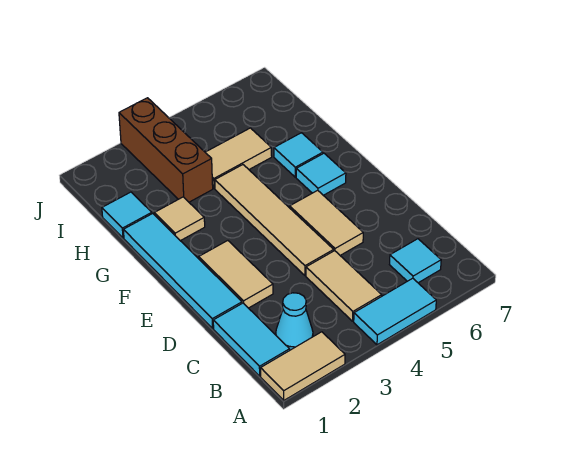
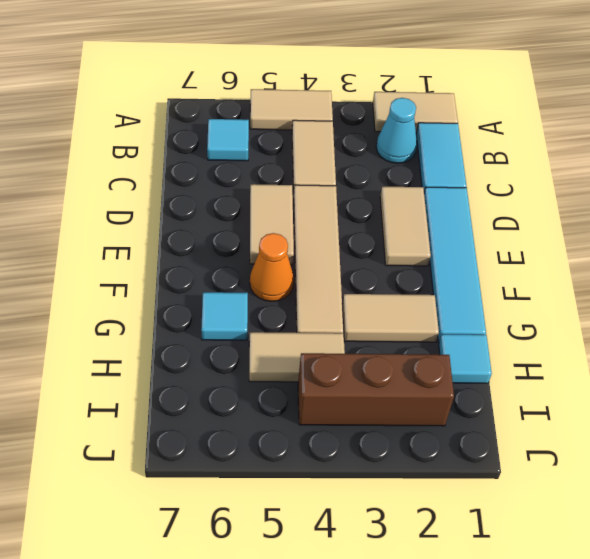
cyan 1x2 tile [354,278,436,345] -> tan 1x2 tile [250,89,333,130]
none -> orange 1x1 cone [250,233,294,301]
cyan 1x1 tile [296,153,346,195] -> none
tan 1x1 tile [154,197,205,241] -> tan 1x2 tile [342,294,439,342]
brown 1x3 brick [119,98,213,202] -> brown 1x3 brick turned to [298,353,454,426]

